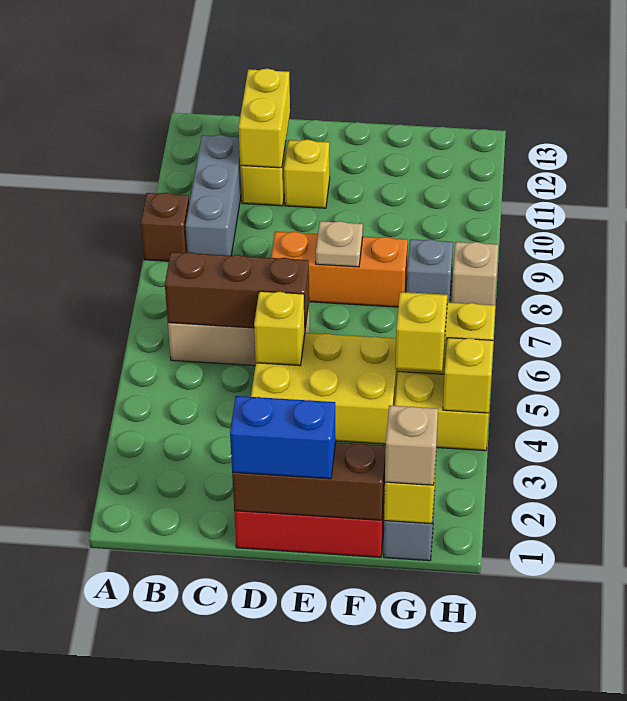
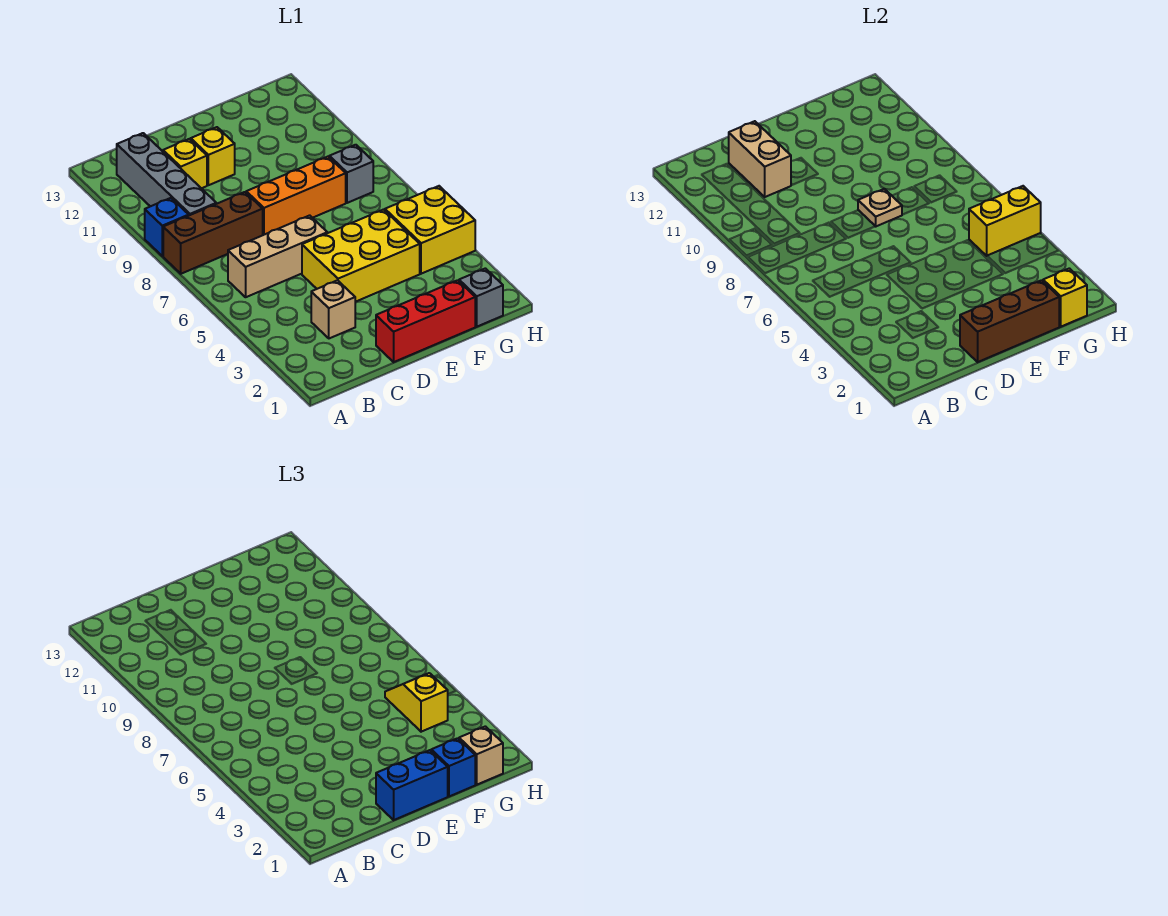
brown 1x1 brick [141,193,189,261] -> blue 1x1 brick [145,198,189,256]
brown 1x3 brick [165,252,309,328] -> brown 1x3 brick moved to [163,192,263,274]
grey 1x3 brick [186,135,241,255] -> grey 1x4 brick [117,133,216,215]
yellow 1x2 brick [239,69,290,168] -> tan 1x2 brick [729,121,791,197]
yellow 1x1 brick [254,291,305,366] -> none
none -> blue 1x1 brick [431,738,475,796]
yellow 1x1 brick [443,338,493,413] -> none
tan 1x1 brick [452,242,498,305] -> tan 1x1 brick moved to [311,280,355,338]

